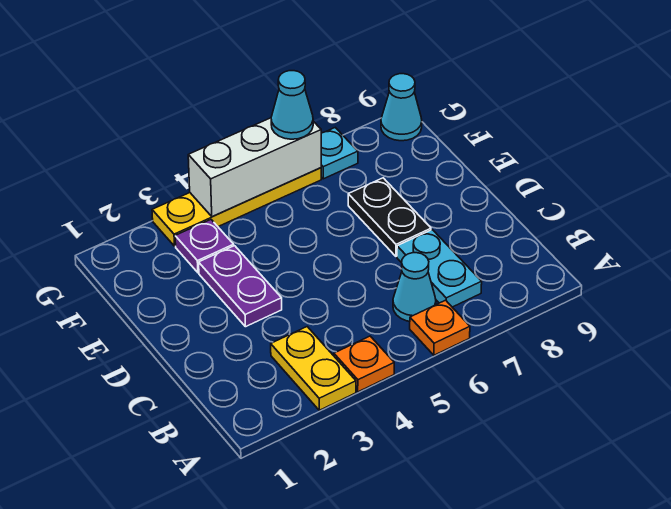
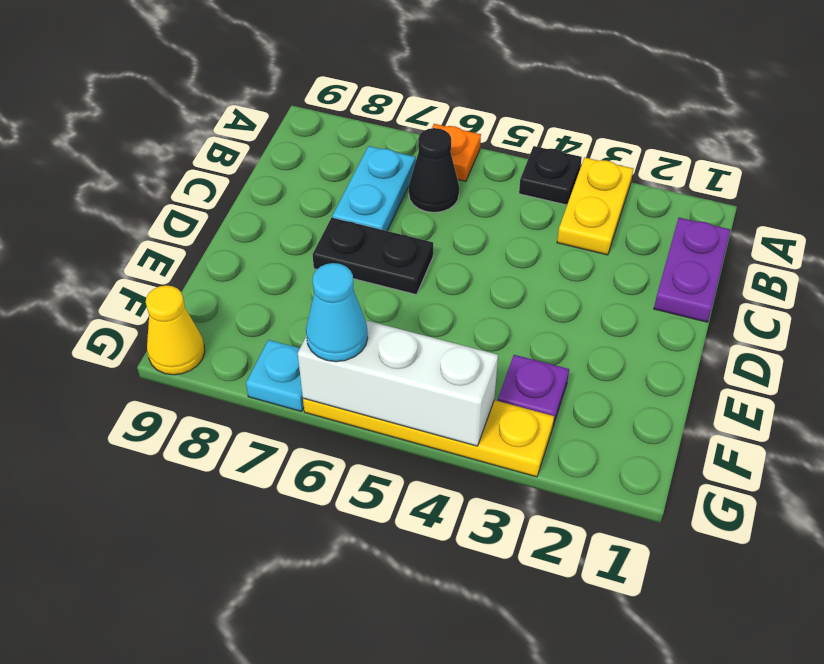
orange 1x1 plate [334,336,394,392] -> black 1x1 plate [519,146,582,205]
cyan 1x1 cone [393,253,436,321] -> black 1x1 cone [409,128,459,212]
purple 1x2 plate [199,246,282,327] -> purple 1x2 plate moved to [654,218,730,322]
black 1x2 plate [348,178,431,256] -> black 1x2 plate turned to [312,218,433,295]
cyan 1x1 cone [381,74,422,141] -> yellow 1x1 cone [146,285,205,375]

